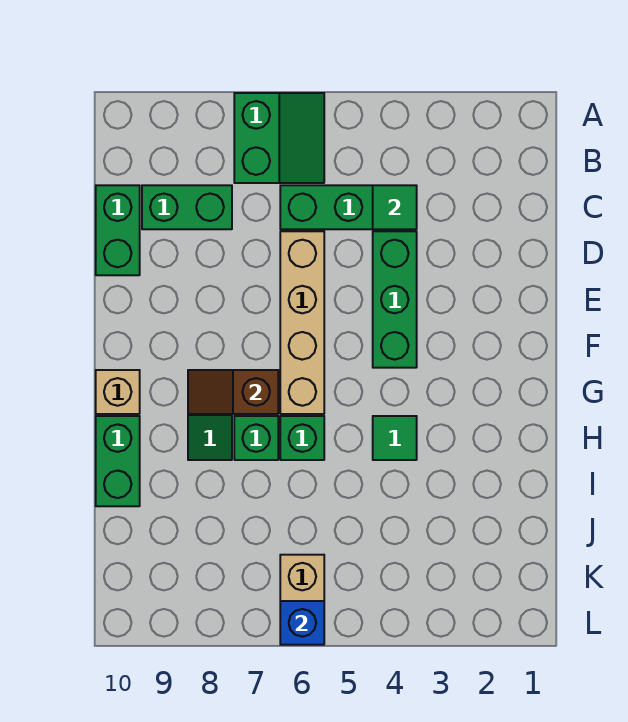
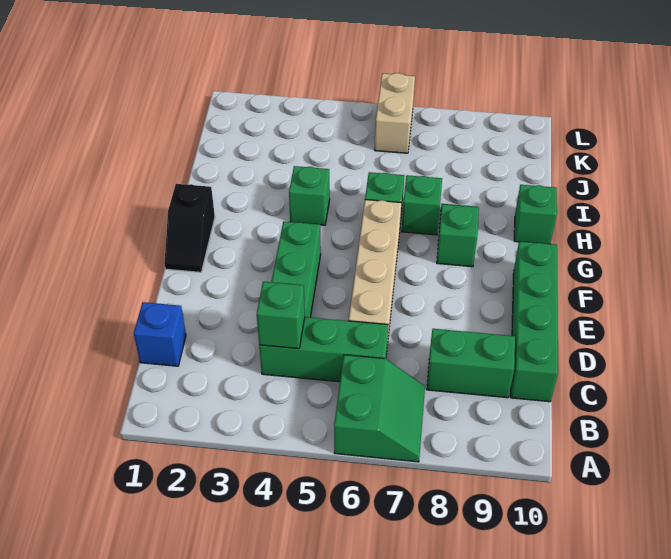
green 2x2 slope [234,93,324,183] -> green 2x2 slope turned to [334,355,425,462]
green 1x1 tile [373,185,417,229] -> green 1x1 brick [257,282,305,349]
green 1x2 brick [96,185,140,275] -> green 1x4 brick [511,241,558,402]
none -> black 1x2 slope [164,184,215,272]
brown 1x2 slope [188,370,278,414] -> none
tan 1x1 brick [96,370,140,414] -> none
green 1x1 tile [373,416,417,460] -> green 1x1 brick [289,166,330,225]
green 1x2 brick [96,416,140,506] -> green 1x1 brick [514,185,557,244]
blue 1x1 brick [280,601,324,645] -> blue 1x1 brick moved to [134,302,186,366]

